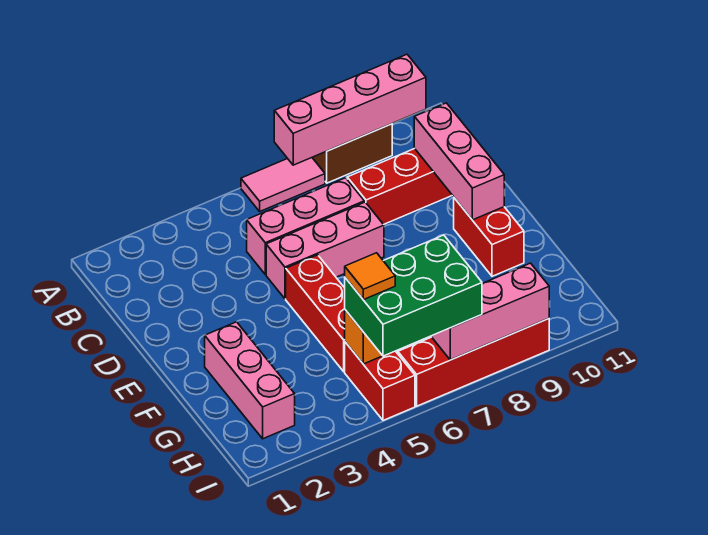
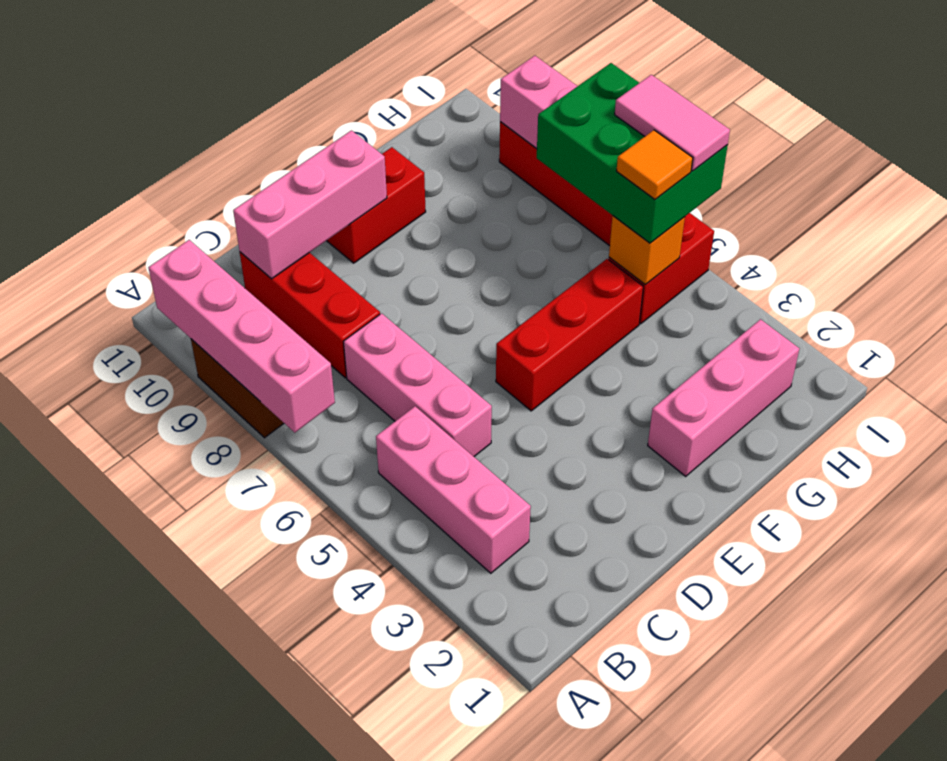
pink 1x2 tile [241,158,325,211] -> pink 1x2 tile moved to [615,75,730,171]
pink 1x3 brick [266,202,384,299] -> pink 1x3 brick moved to [376,406,531,573]

